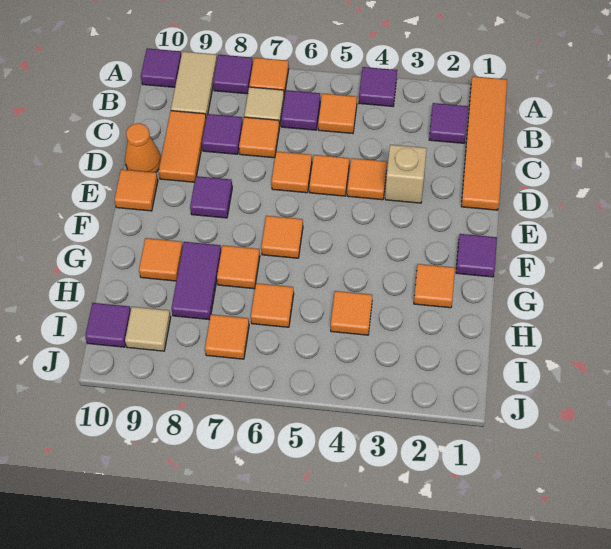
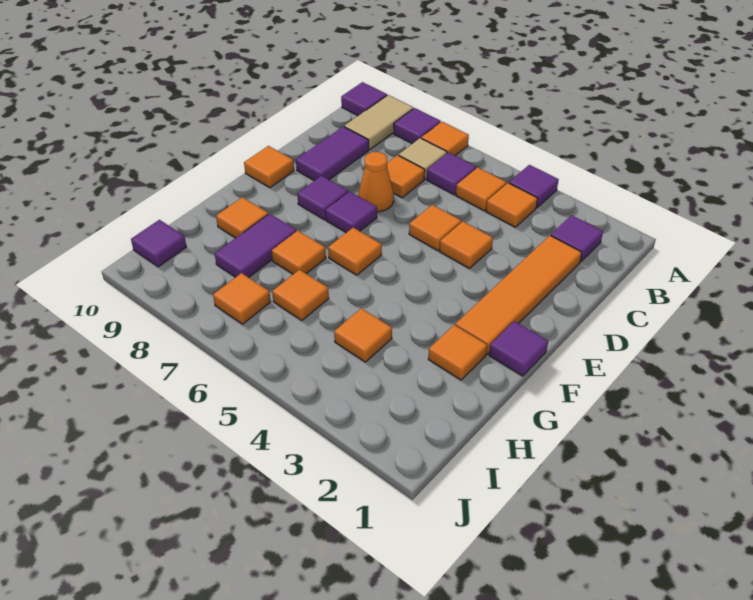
orange 1x4 tile [461,76,507,210] -> orange 1x4 tile moved to [455,235,582,354]
purple 1x1 tile [202,114,243,154] -> purple 1x1 tile moved to [325,191,377,233]
orange 1x2 tile [159,111,206,182] -> purple 1x2 tile [296,127,369,181]
tan 1x1 brick [385,145,427,203] -> none
orange 1x1 tile [272,151,312,193] -> orange 1x1 tile moved to [486,183,538,227]
orange 1x1 cone [125,123,161,172] -> orange 1x1 cone moved to [358,152,394,212]
tan 1x1 tile [125,307,171,351] -> none

